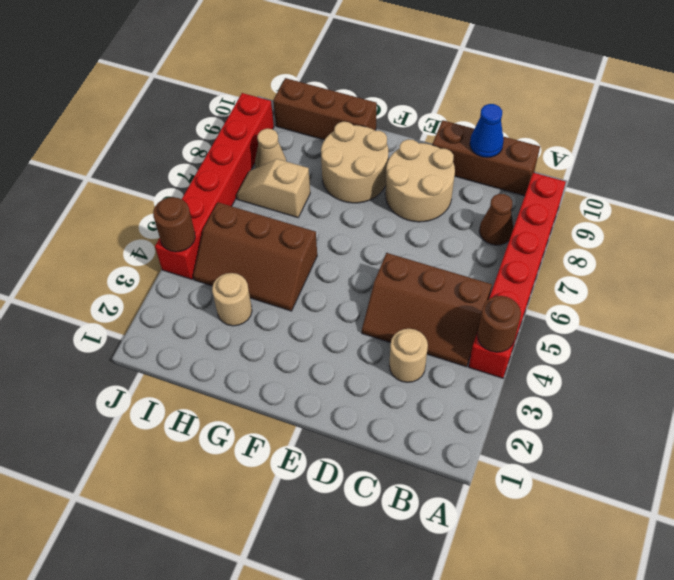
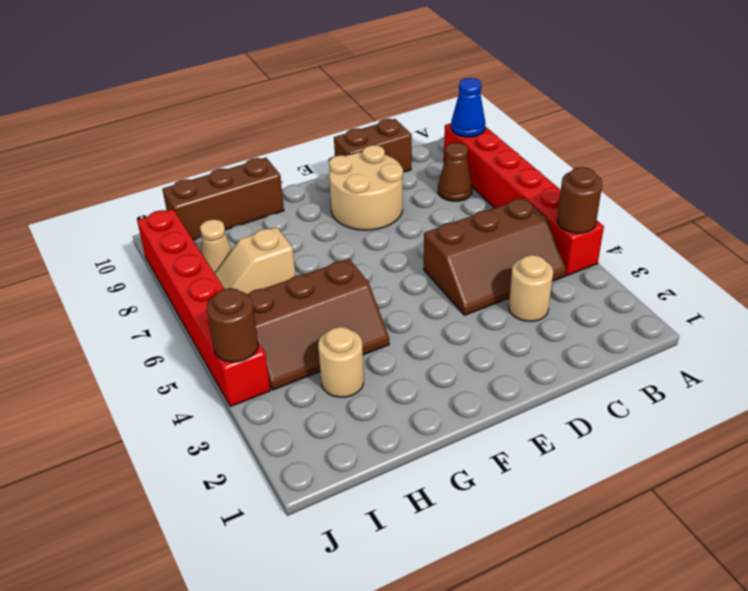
brown 1x3 brick [432,120,540,196] -> brown 1x2 brick [334,119,412,172]
blue 1x1 cone [470,104,504,158] -> blue 1x1 cone moved to [451,78,485,137]
tan 2x2 round brick [321,122,388,203] -> none

